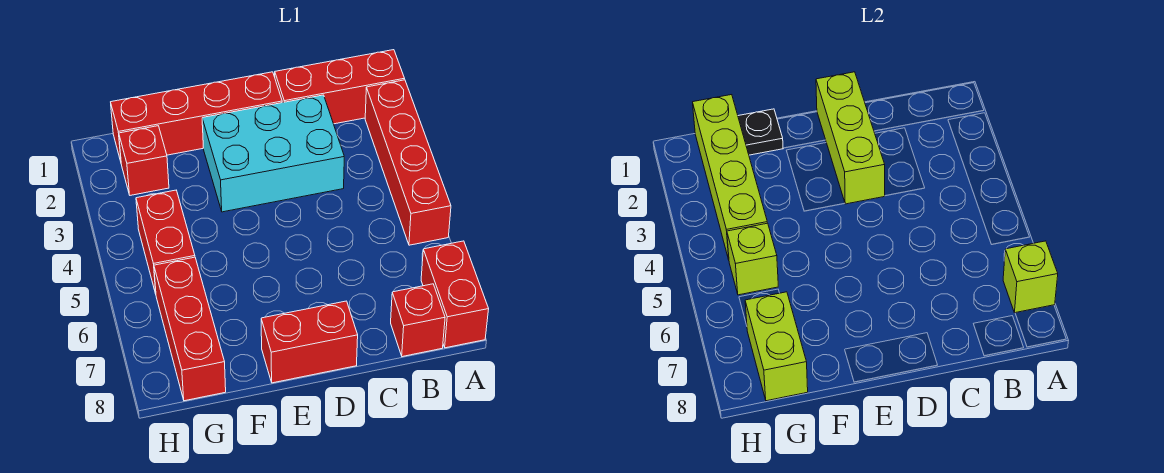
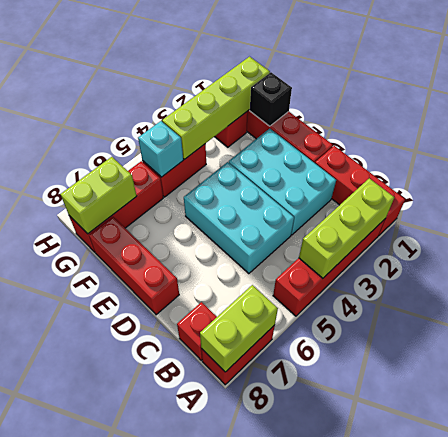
lime 1x1 brick [1003,241,1058,313] -> lime 1x2 brick [200,285,278,372]
none -> cyan 2x3 brick [184,162,294,274]
lime 1x3 brick [816,72,885,204] -> lime 1x3 brick moved to [299,178,394,278]
red 1x2 brick [261,301,358,383] -> red 1x3 brick [89,217,179,315]
black 1x1 plate [738,109,783,155] -> black 1x1 brick [250,72,292,126]
lime 1x1 brick [727,223,778,295] -> cyan 1x1 brick [138,121,183,177]

